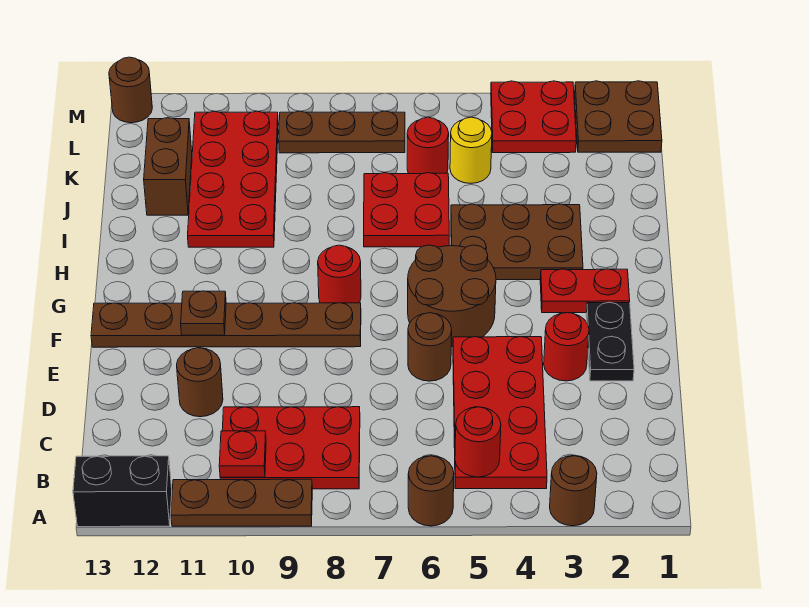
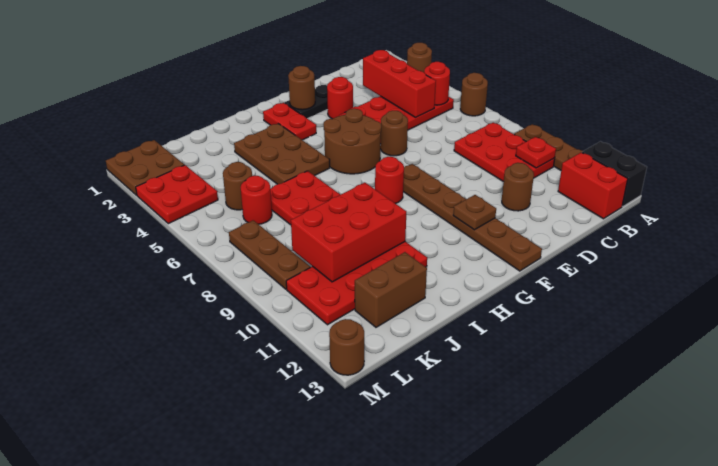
none -> red 1x2 brick [558,152,628,219]
none -> red 1x3 brick [363,50,436,118]
none -> brown 1x1 round brick [288,66,315,110]
none -> red 2x3 brick [291,183,406,282]
yellow 1x1 round brick [450,117,492,183] -> brown 1x1 round brick [223,162,252,210]

